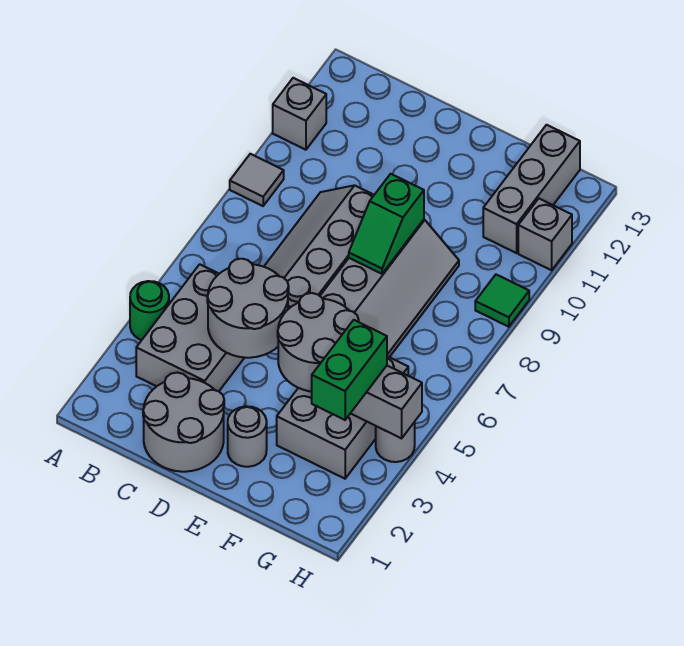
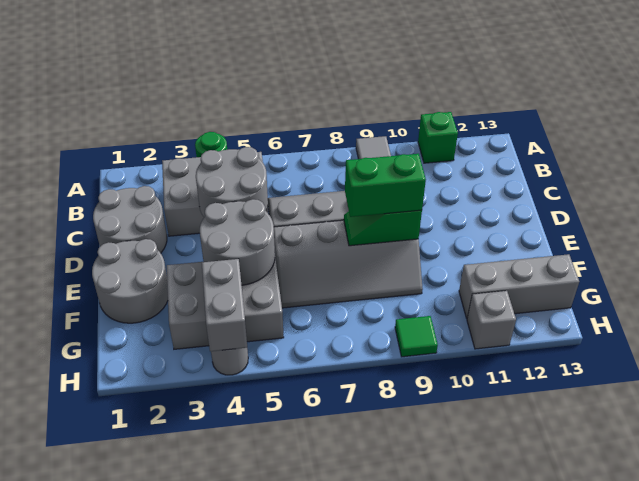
grey 1x1 brick [273,78,326,150] -> green 1x1 brick [418,112,458,163]
grey 1x1 round brick [228,406,267,467] -> grey 2x2 round brick [92,239,168,323]
green 1x2 brick [312,320,387,420] -> green 1x2 brick moved to [345,154,426,217]

